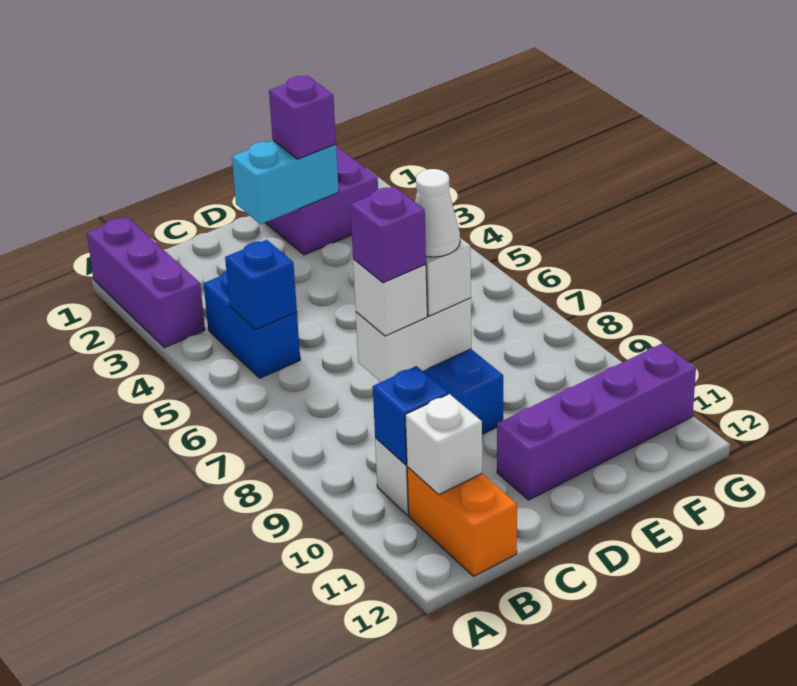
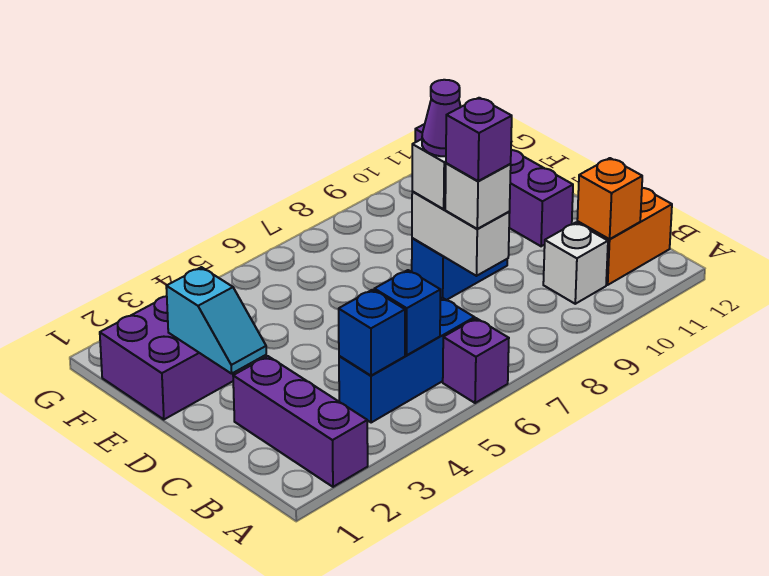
purple 1x3 brick [87,217,205,348] -> purple 1x3 brick turned to [233,356,368,487]
blue 1x2 brick [204,271,300,378] -> blue 1x3 brick [339,298,475,422]
blue 1x1 brick [373,366,448,465] -> blue 1x1 brick moved to [339,290,405,376]
white 1x1 brick [405,394,482,495] -> orange 1x1 brick [577,158,642,239]
cyan 1x2 brick [232,140,339,224] -> cyan 1x2 slope [166,267,266,374]
white 1x1 cone [415,169,460,257] -> purple 1x1 cone [422,80,461,156]
purple 1x1 brick [269,76,336,159] -> purple 1x1 brick moved to [443,318,509,403]

